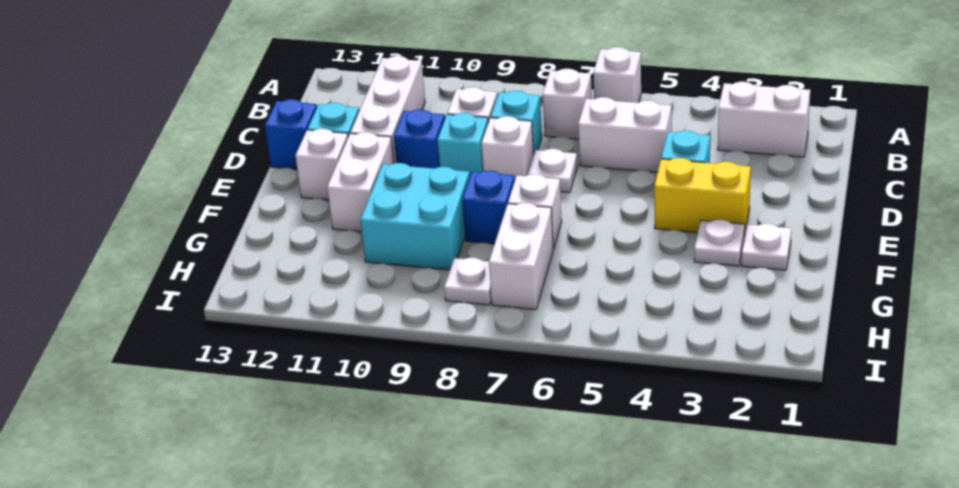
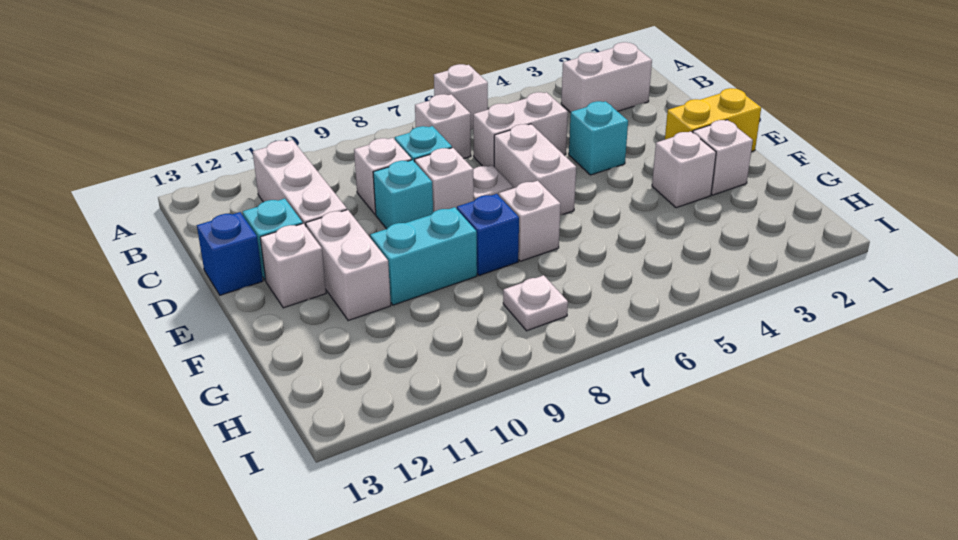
blue 1x1 brick [394,109,445,168] -> none
yellow 1x2 brick [654,158,751,236] -> yellow 1x2 brick moved to [665,88,761,152]
white 1x1 plate [741,224,791,270] -> white 1x1 brick [693,120,753,195]
white 1x1 plate [694,220,745,266] -> white 1x1 brick [652,131,716,208]
cyan 2x2 brick [361,163,470,270] -> cyan 1x2 brick [370,207,477,305]
white 1x2 brick [489,203,553,310] -> white 1x2 brick moved to [494,124,576,215]

